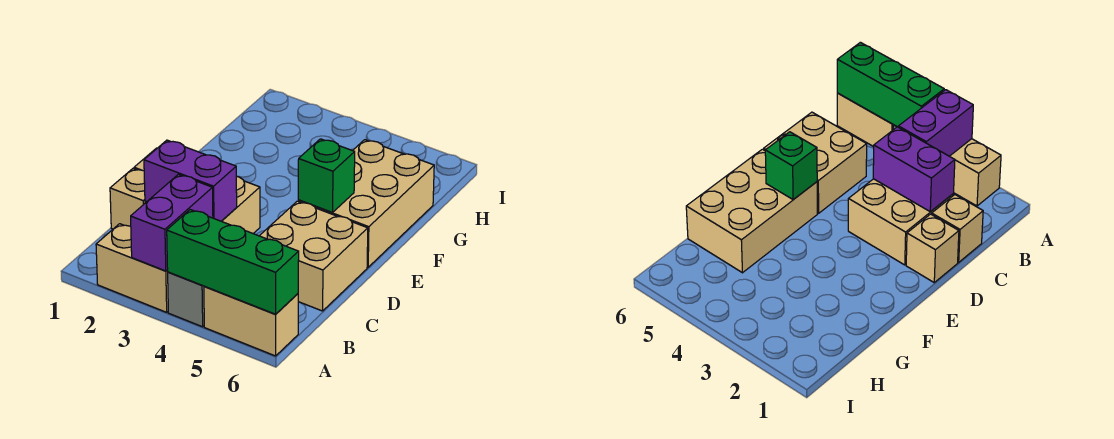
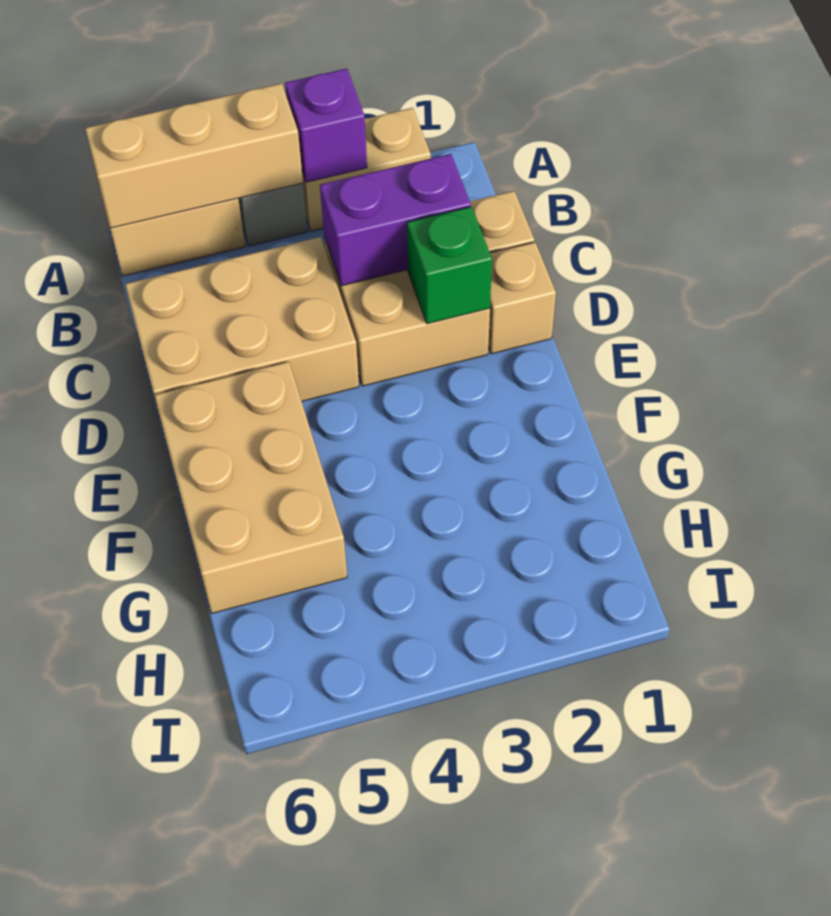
purple 1x2 brick [131,174,213,271] -> purple 1x1 brick [285,69,367,182]
green 1x3 brick [167,210,299,314] -> tan 1x3 brick [85,83,303,228]
tan 2x2 brick [260,201,368,311] -> tan 2x3 brick [125,237,359,426]
green 1x1 brick [298,139,355,212] -> green 1x1 brick moved to [407,207,492,324]

